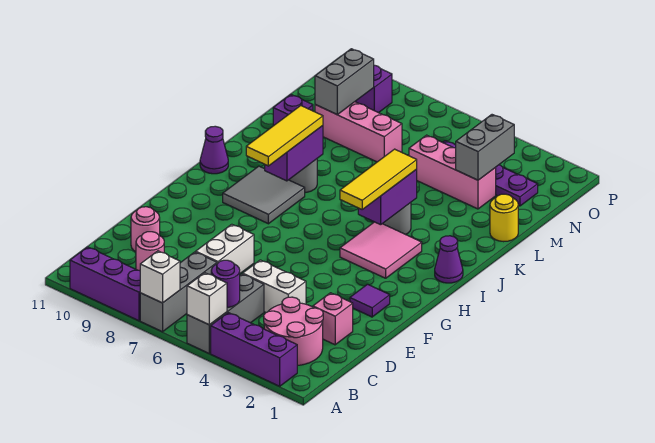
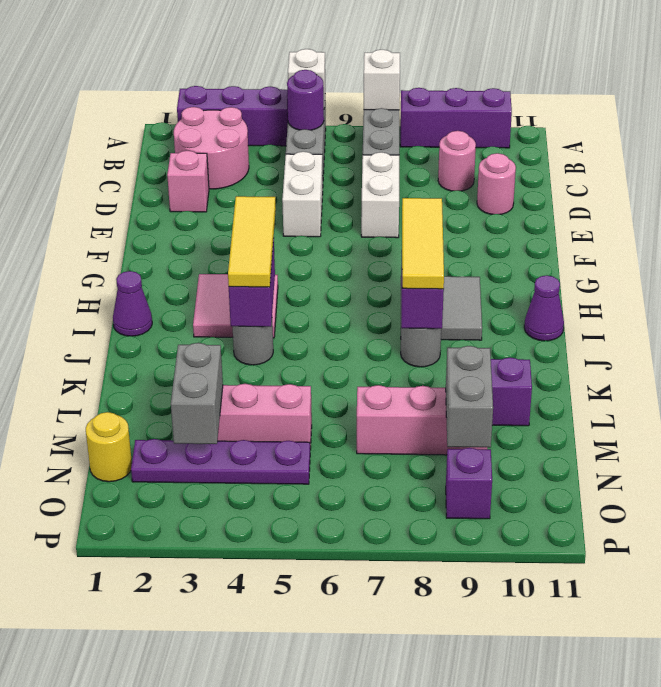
white 1x2 brick [243,260,306,312] -> white 1x2 brick turned to [282,152,323,237]
purple 1x1 tile [350,284,390,317] -> none
yellow 1x1 round brick [490,194,518,242] -> yellow 1x1 round brick moved to [86,412,132,482]

